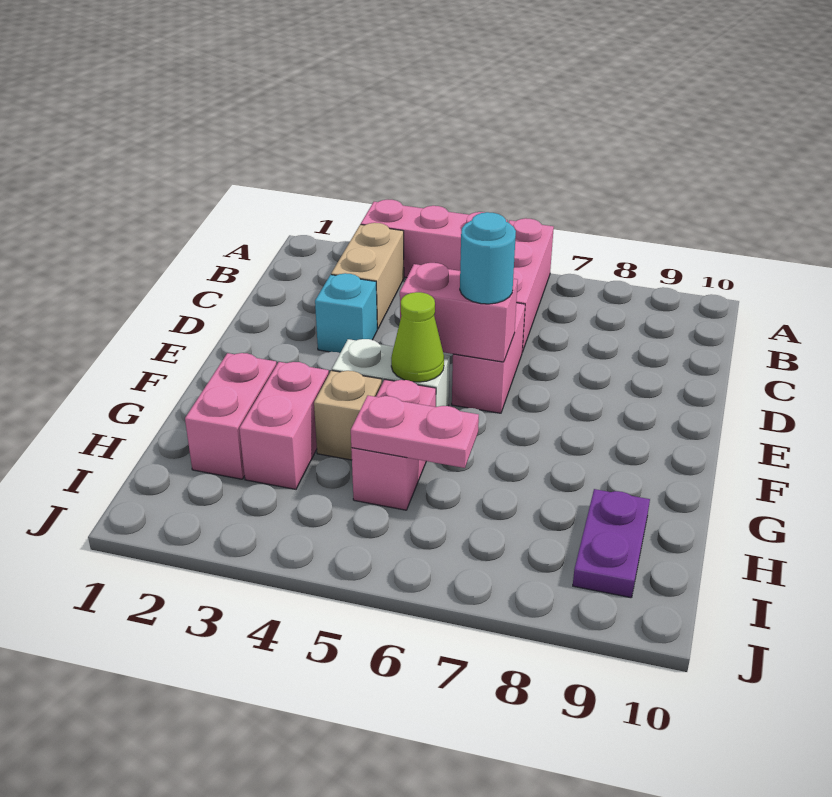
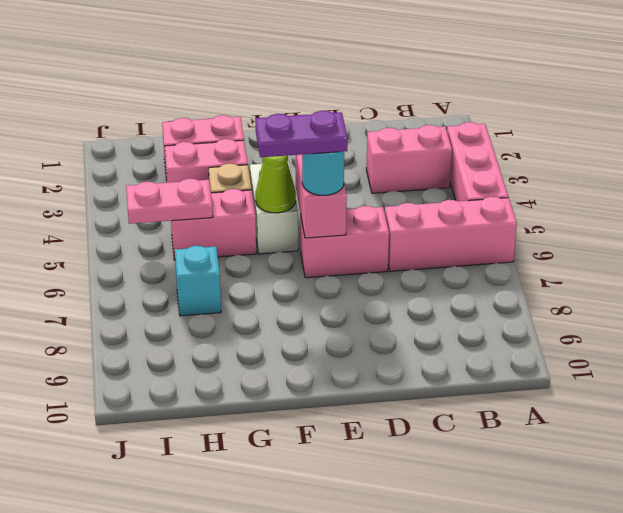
tan 1x2 brick [331,223,404,329] -> pink 1x2 brick [366,125,452,193]
cyan 1x1 brick [315,273,377,353] -> cyan 1x1 brick moved to [175,246,221,316]
pink 1x2 plate [351,396,479,468] -> pink 1x2 plate turned to [126,178,213,224]
purple 1x2 plate [573,489,650,598] -> purple 1x2 plate moved to [256,111,347,157]

